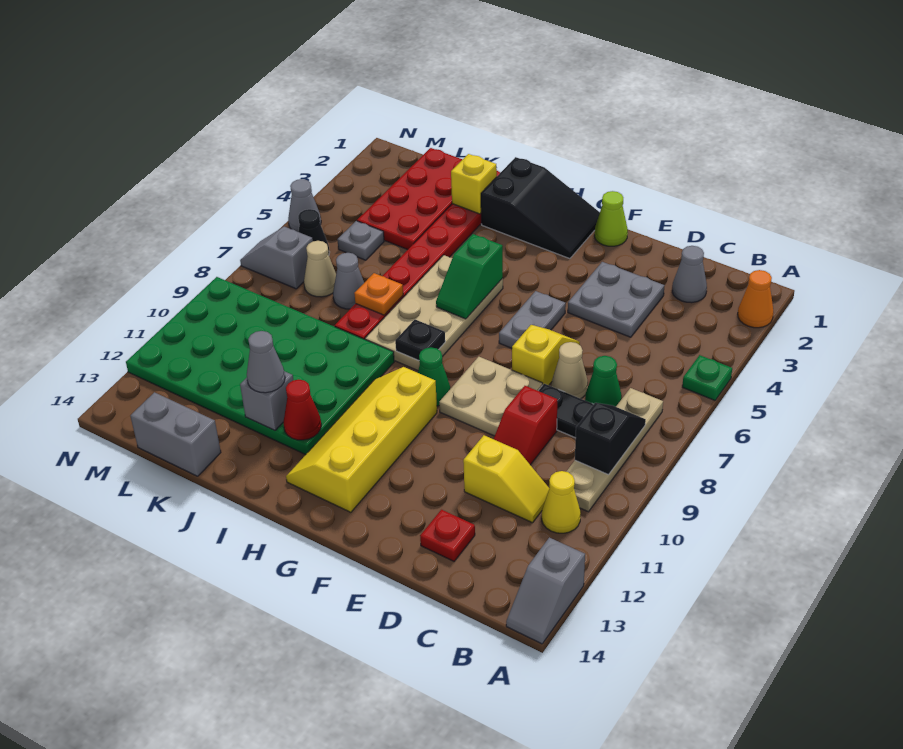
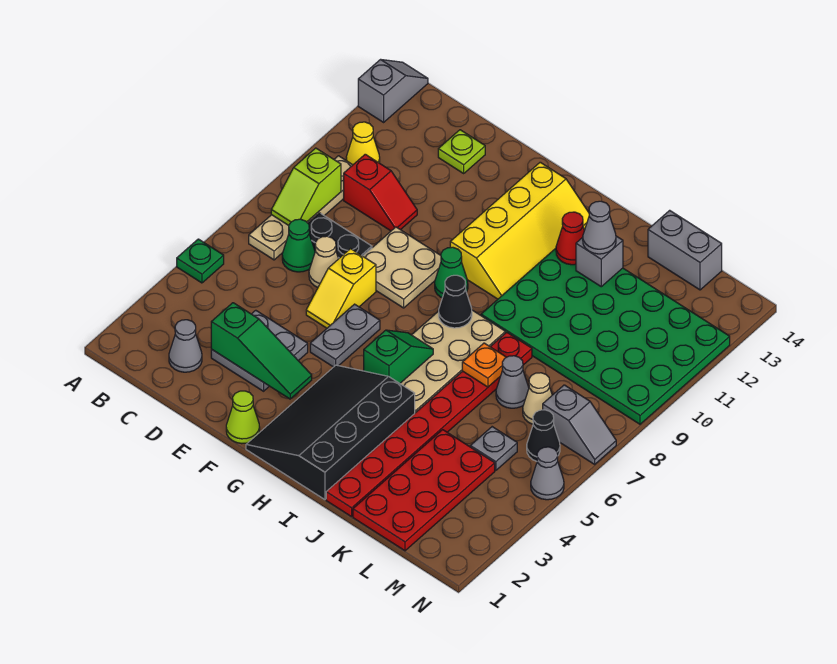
orange 1x1 cone [738,270,773,328] -> none
black 1x2 slope [575,403,646,475] -> lime 1x2 slope [271,148,341,225]
yellow 1x2 slope [463,435,549,523] -> none
none -> green 1x3 slope [211,303,312,399]
red 1x2 slope [494,386,557,465] -> red 1x2 slope turned to [344,154,417,231]
red 1x1 plate [420,510,475,561] -> lime 1x1 plate [438,130,485,173]
black 2x3 slope [481,157,600,259] -> black 3x4 slope [246,365,415,500]
black 1x1 plate [395,320,445,361] -> black 1x1 cone [439,275,472,328]
yellow 1x1 brick [451,154,497,214] -> none

